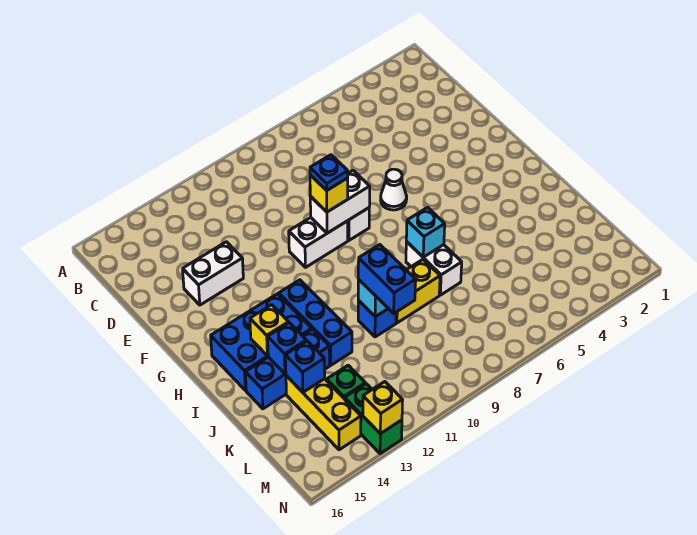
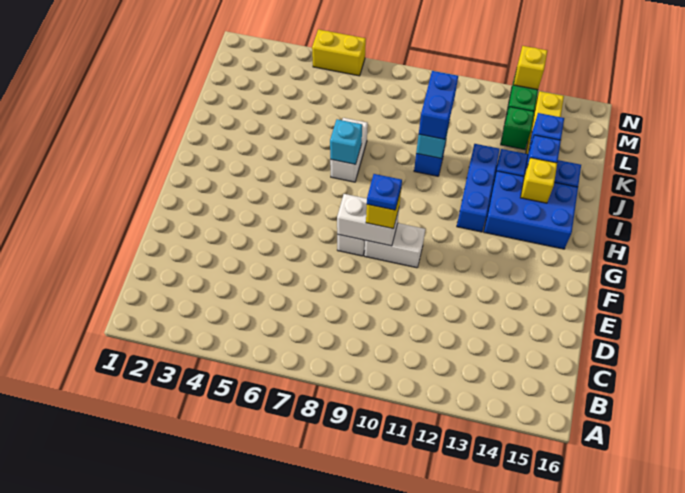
white 1x2 brick [183,242,243,305] -> none
white 1x1 cone [381,169,407,210] -> none
yellow 1x2 brick [396,260,440,323] -> yellow 1x2 brick moved to [312,29,366,76]

